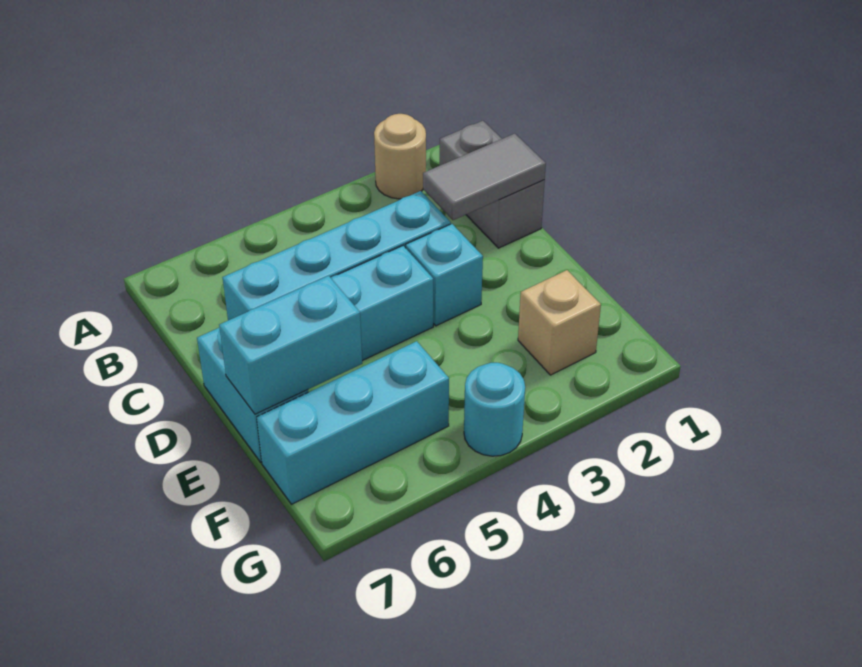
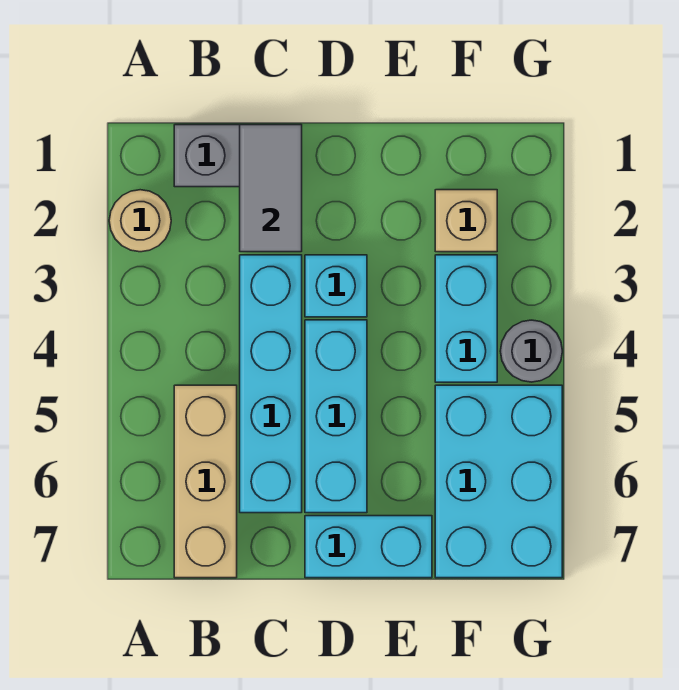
none -> tan 1x3 brick [174,385,237,578]
cyan 1x2 brick [219,276,362,414] -> cyan 1x2 brick moved to [435,255,497,382]
cyan 1x3 brick [257,341,449,504] -> cyan 2x3 brick [435,385,562,578]
cyan 1x1 round brick [464,363,525,456] -> grey 1x1 round brick [500,320,562,382]

